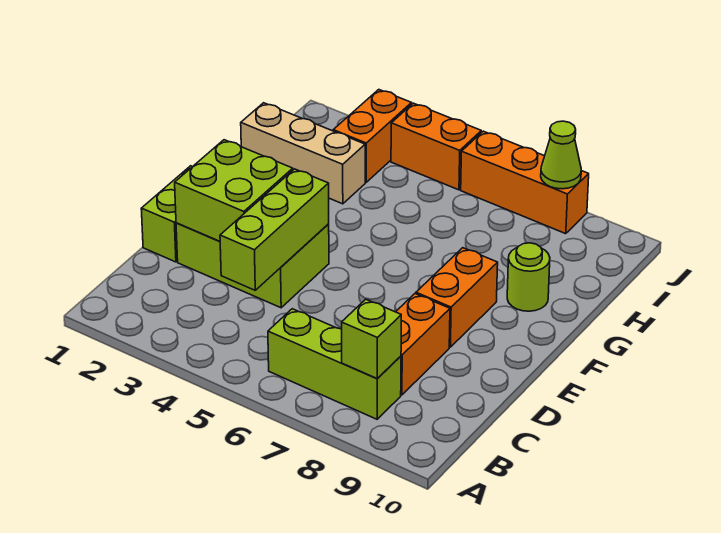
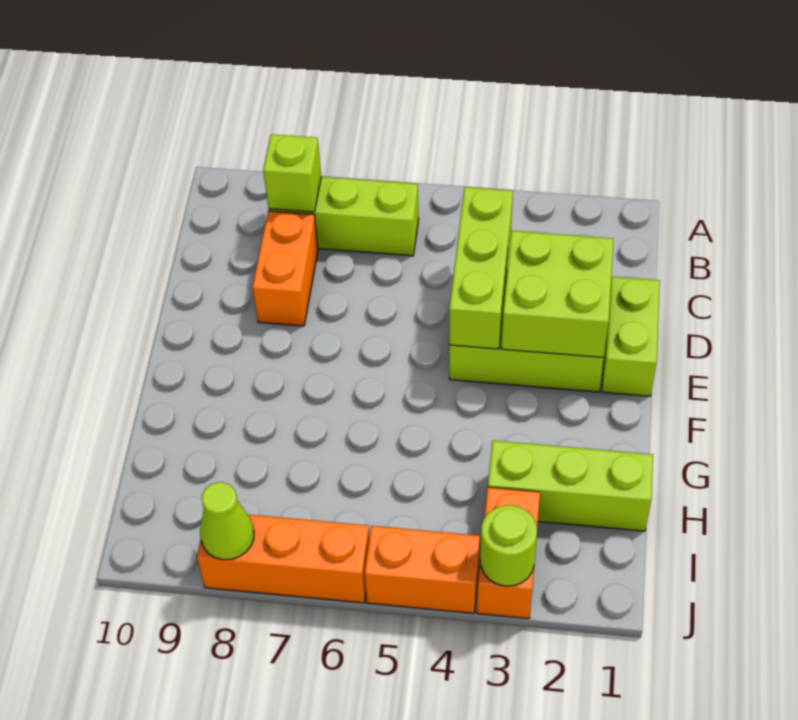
orange 1x2 brick [416,248,498,347] -> none
lime 1x1 round brick [507,243,550,311] -> lime 1x1 round brick moved to [480,505,537,586]
tan 1x3 brick [241,103,365,204] -> lime 1x3 brick [488,441,653,531]

